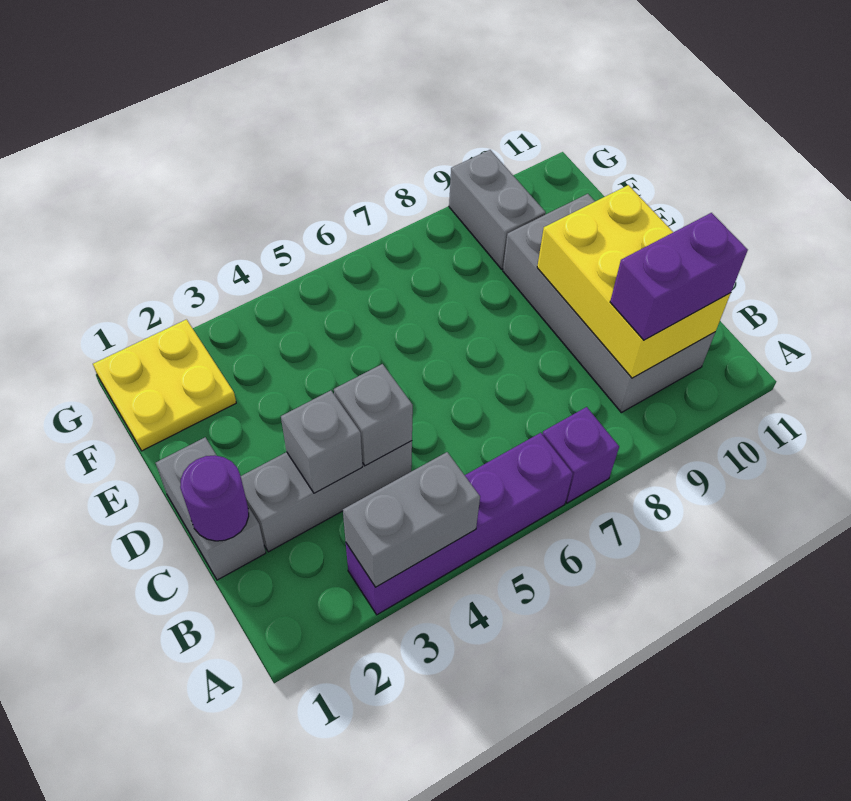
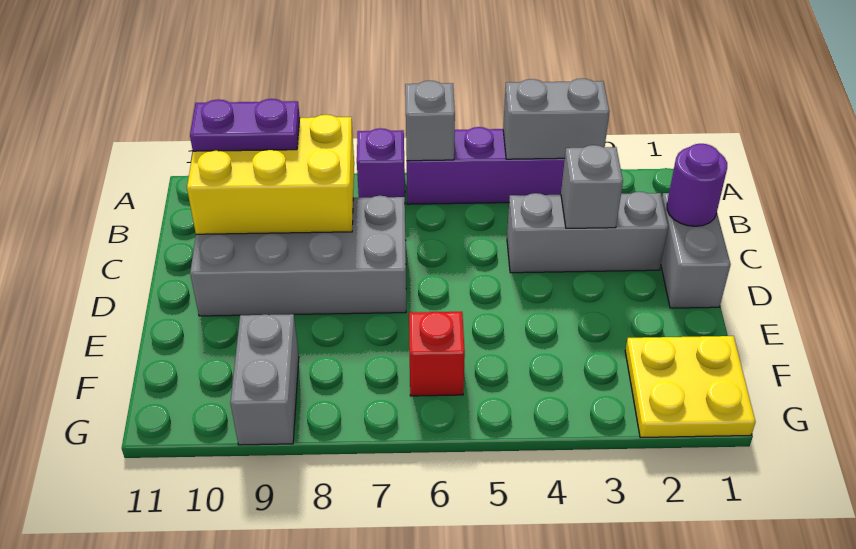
grey 2x4 brick [503,194,715,413] -> grey 2x4 brick turned to [190,196,406,316]
yellow 2x3 brick [537,185,731,378] -> yellow 2x3 brick turned to [187,115,354,234]
purple 1x2 brick [610,213,748,340] -> purple 1x2 plate [190,99,300,151]
grey 1x1 brick [334,364,413,466] -> grey 1x1 brick moved to [405,81,455,161]
none -> red 1x1 brick [409,312,465,396]

